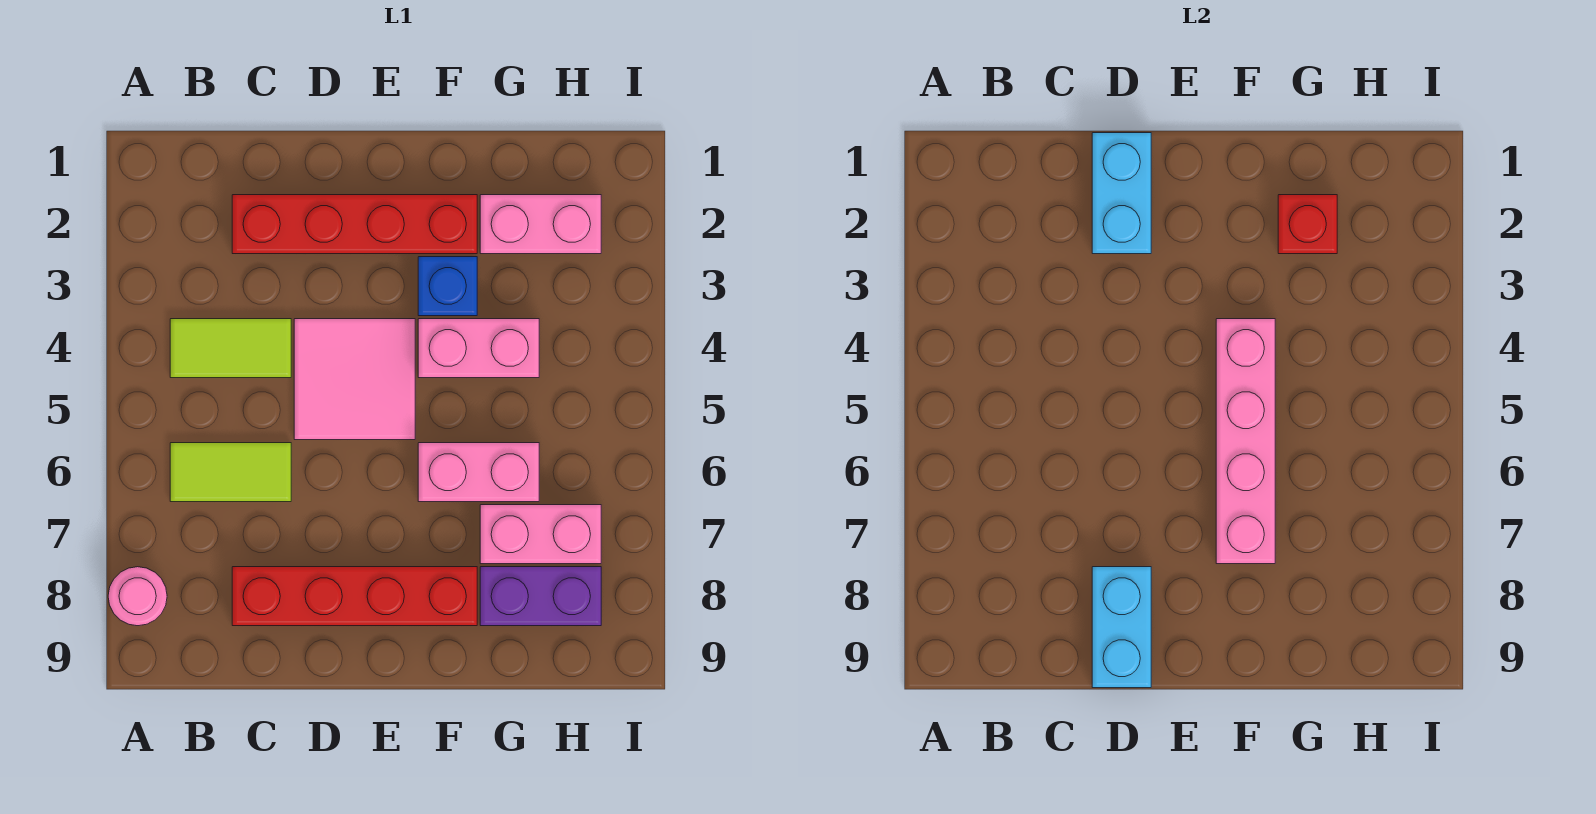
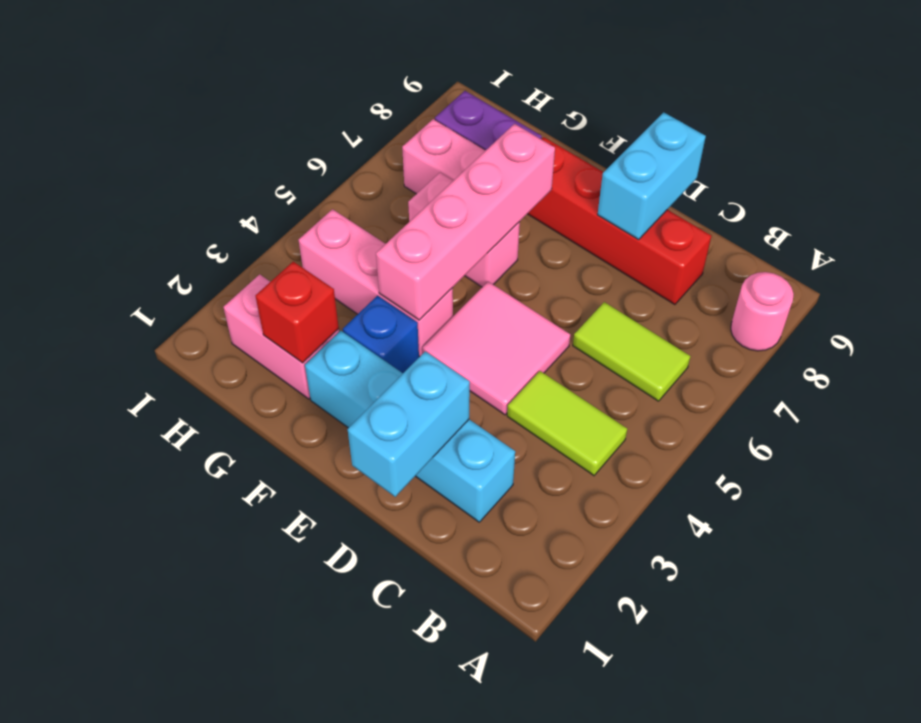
red 1x4 brick [232,195,477,254] -> cyan 1x4 brick [305,331,515,522]
pink 1x2 brick [418,319,539,378] -> pink 1x3 brick [299,209,453,357]

